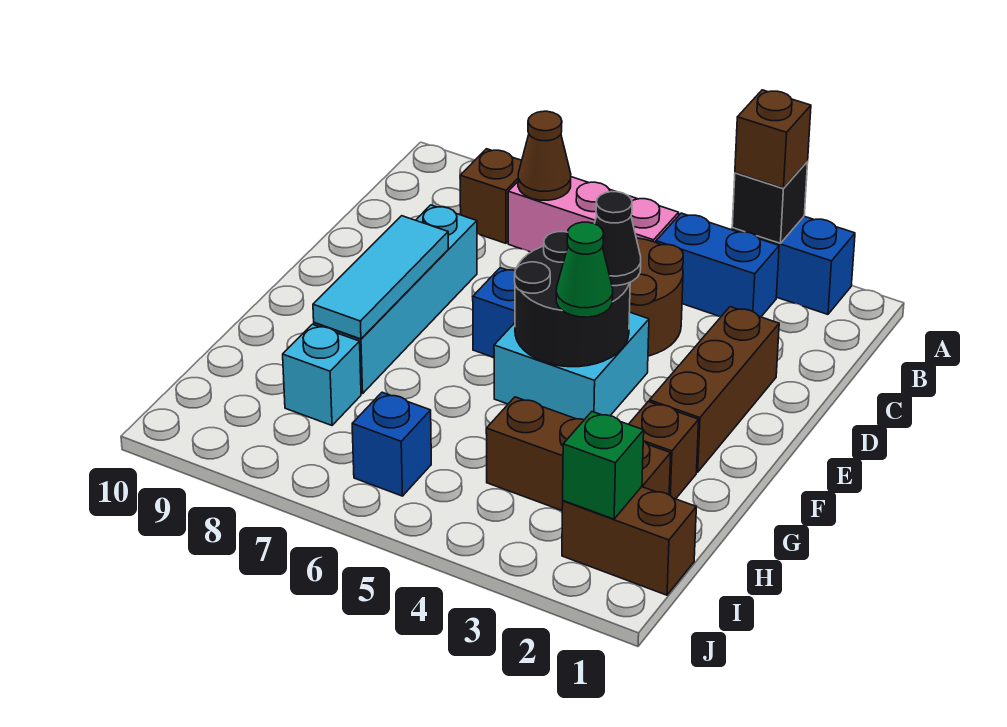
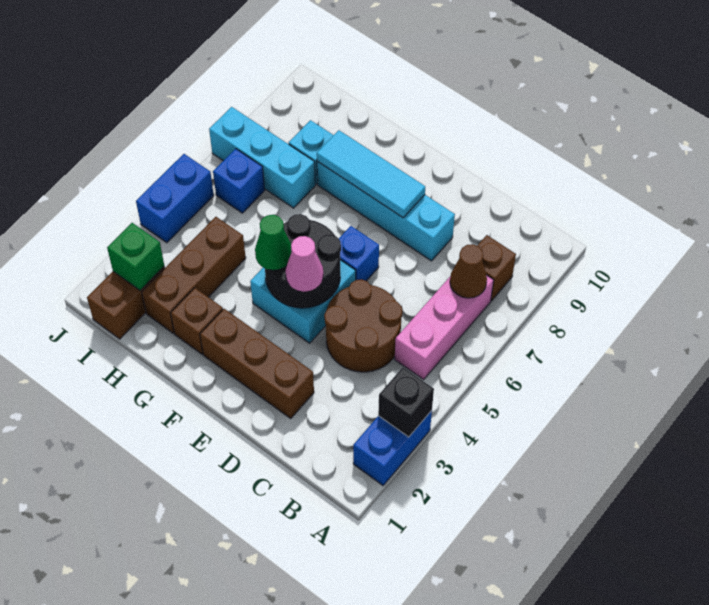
brown 1x1 brick [735,90,811,188] -> none
blue 1x2 brick [656,213,779,317] -> blue 1x2 brick moved to [136,154,214,243]
black 1x1 cone [595,192,641,286] -> pink 1x1 cone [286,236,323,292]
none -> cyan 1x3 brick [209,107,315,208]

